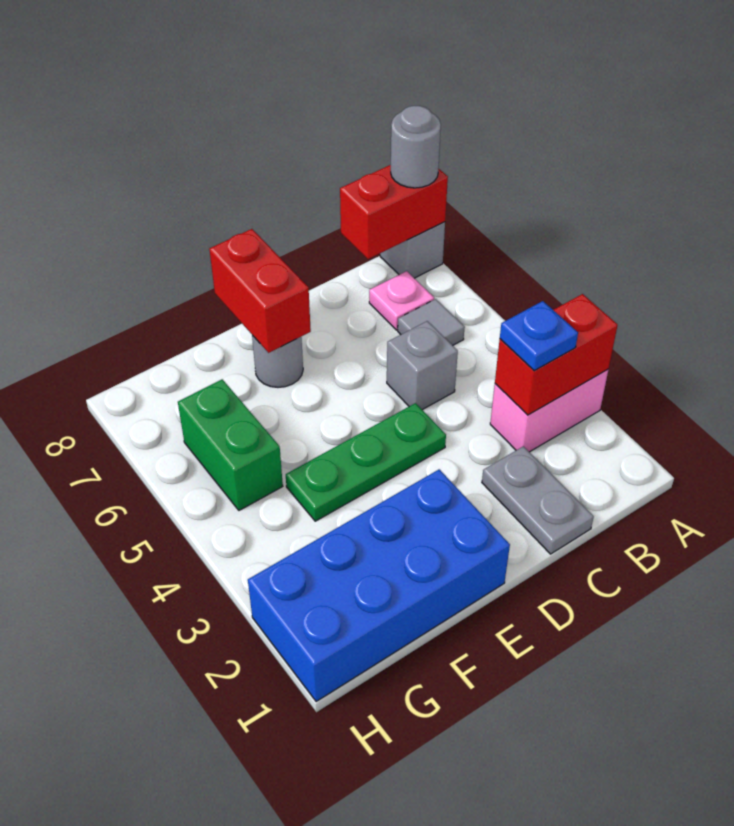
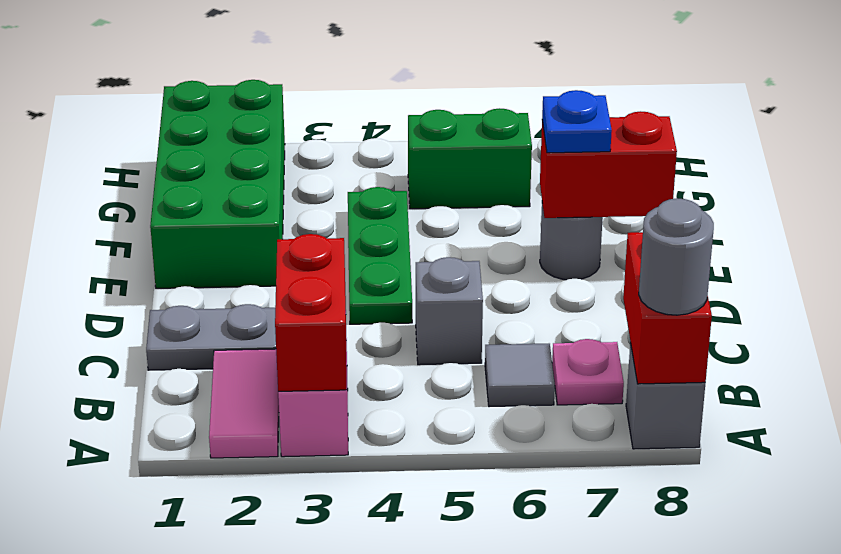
none -> pink 1x2 tile [209,349,279,458]
blue 1x1 plate [500,301,578,371] -> blue 1x1 plate moved to [542,90,612,153]
blue 2x4 brick [248,469,510,702] -> green 2x4 brick [150,80,285,288]

